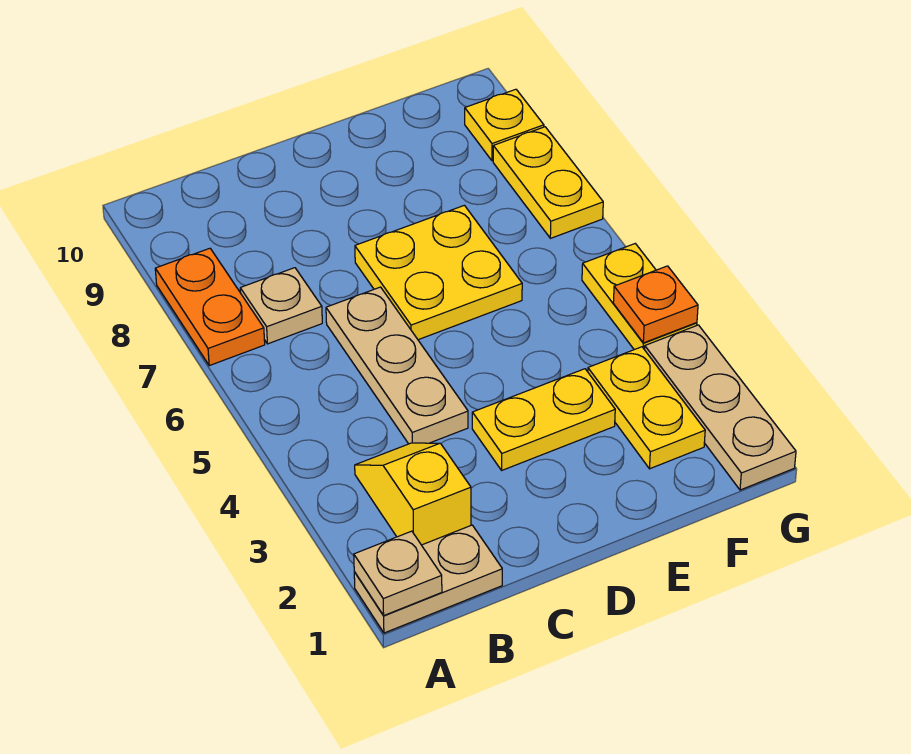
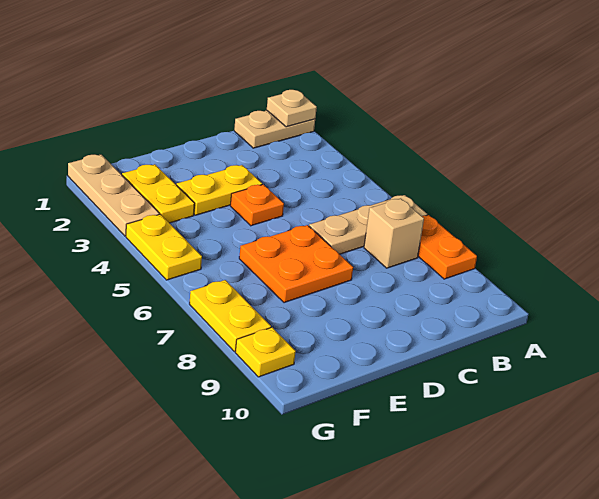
yellow 1x2 slope [355,443,471,545] -> none
tan 1x1 plate [240,268,322,344] -> tan 1x1 brick [364,198,424,268]
tan 1x3 plate [326,287,468,444] -> tan 1x3 plate turned to [309,195,427,254]
yellow 2x2 plate [355,205,522,340] -> orange 2x2 plate [239,225,353,303]
orange 1x1 plate [613,266,698,343] -> orange 1x1 plate moved to [230,184,284,226]

